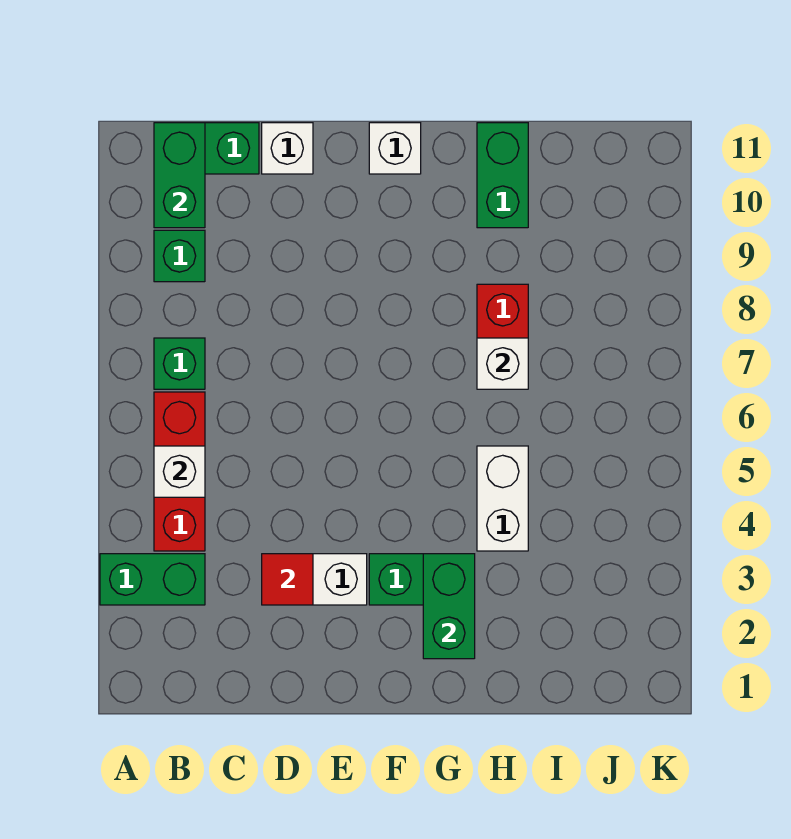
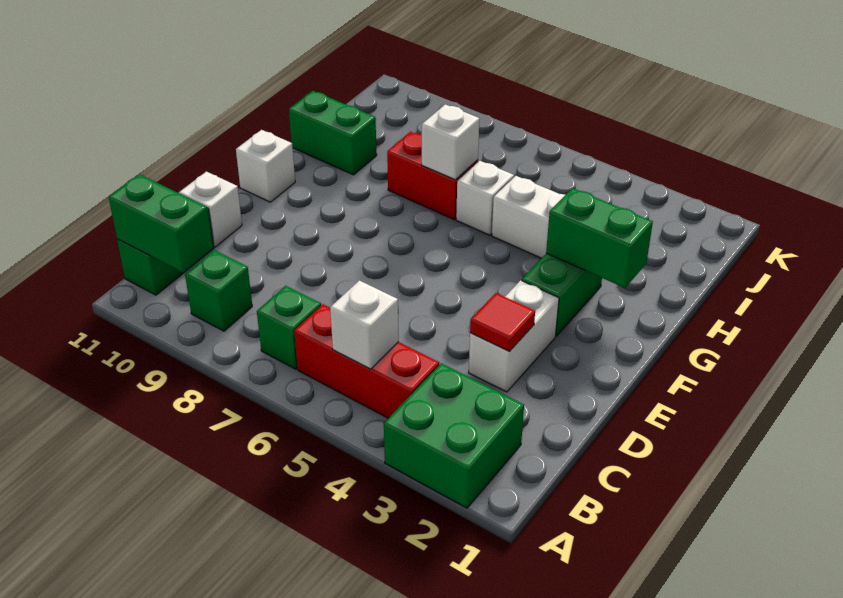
green 1x2 brick [100,554,205,605] -> green 2x2 brick [384,363,524,508]
none -> white 1x1 brick [456,161,514,235]

